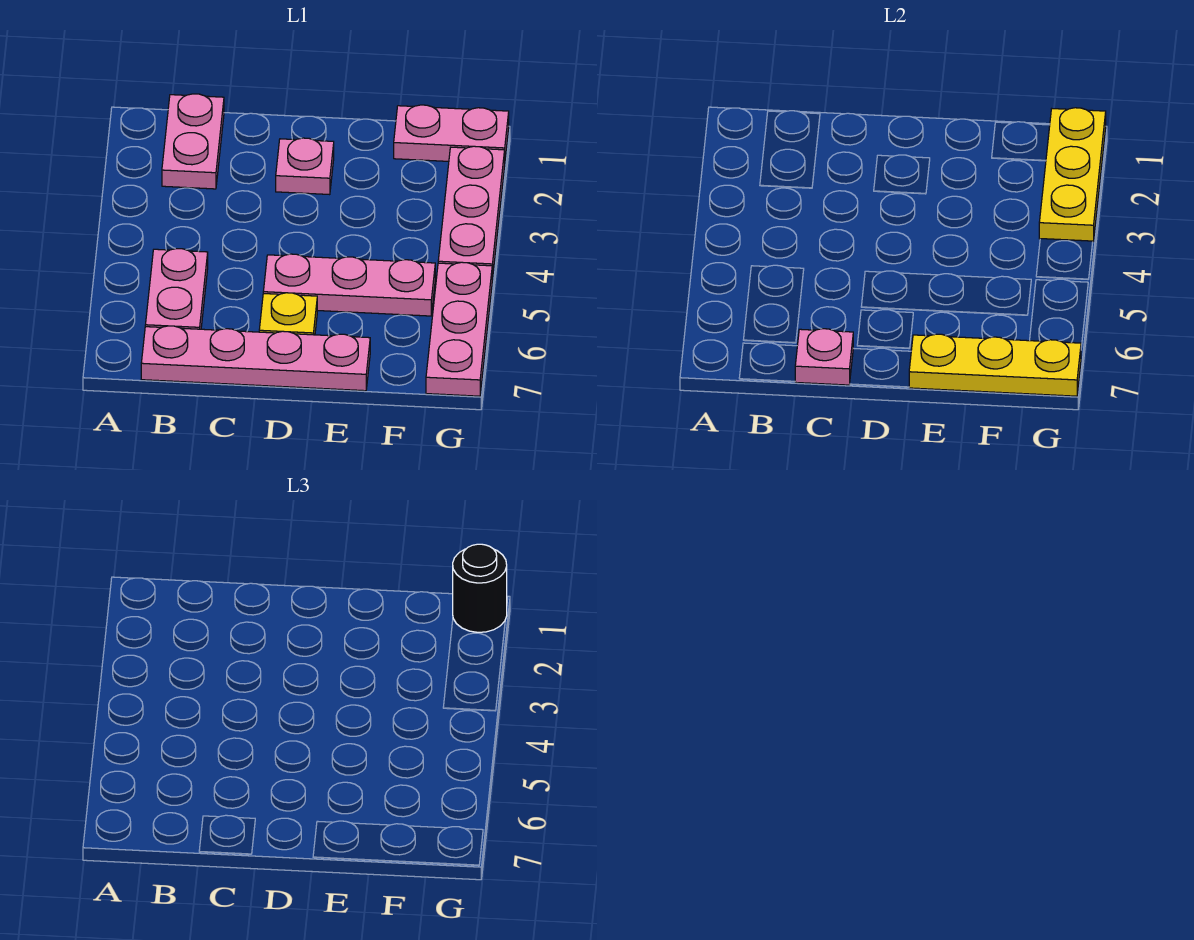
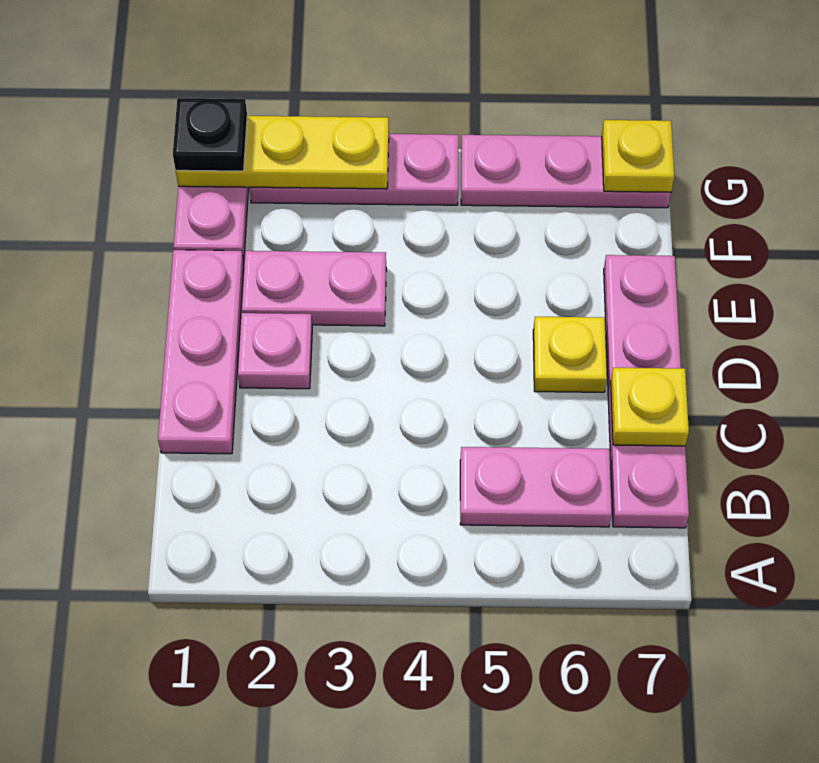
pink 1x2 plate [162,94,224,189] -> pink 1x2 plate moved to [242,251,386,326]
pink 1x1 plate [795,329,853,385] -> yellow 1x1 plate [611,368,689,446]
pink 1x3 plate [263,254,435,316] -> pink 1x3 plate moved to [158,250,244,454]
yellow 1x3 plate [909,334,1081,396] -> yellow 1x1 plate [602,120,674,192]
black 1x1 round brick [453,544,507,632] -> black 1x1 plate [173,98,247,171]

